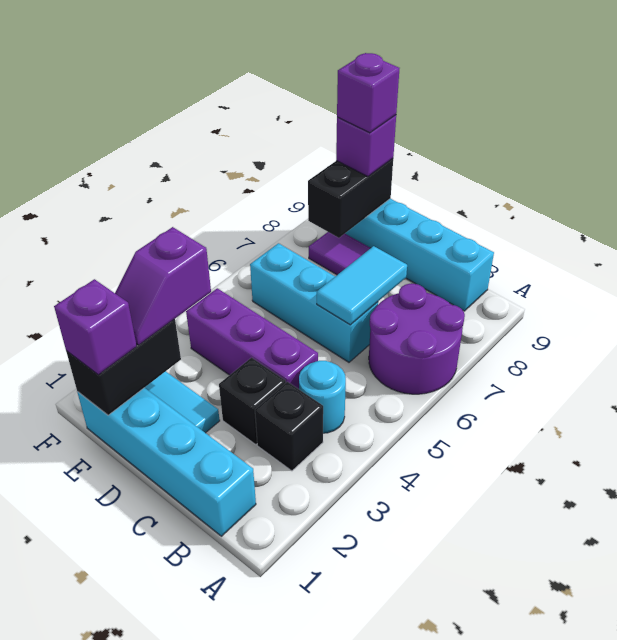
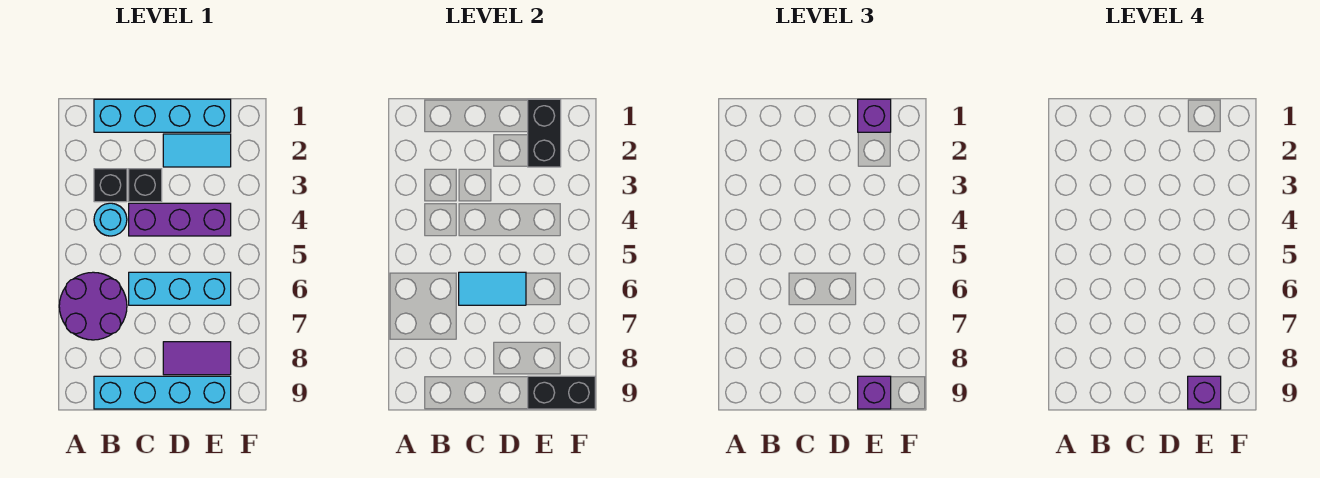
cyan 1x2 tile [317,246,407,325] -> cyan 1x2 tile turned to [459,272,526,305]
purple 1x2 slope [115,227,211,345] -> none
black 1x2 brick [308,159,393,238] -> black 1x2 brick turned to [528,376,595,409]

